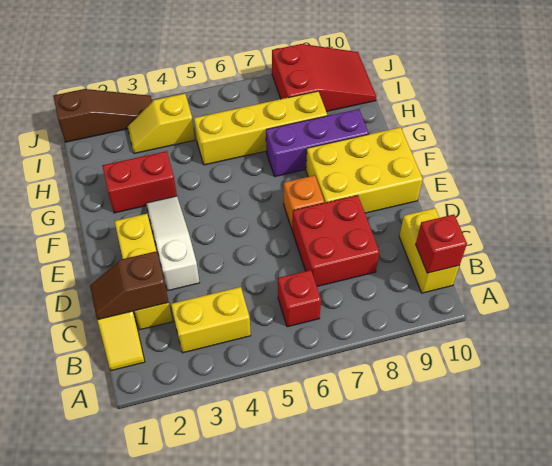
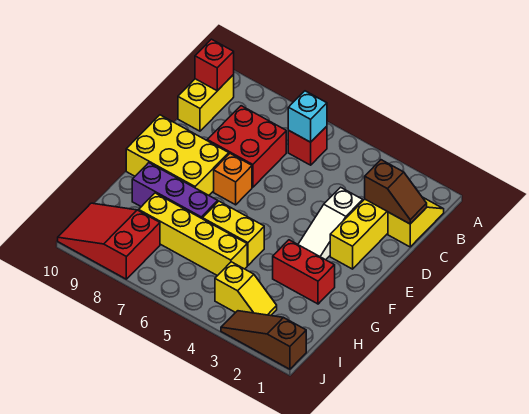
yellow 1x2 brick [171,287,251,353] -> yellow 1x2 brick moved to [203,201,264,265]
none -> cyan 1x1 brick [288,91,327,142]

